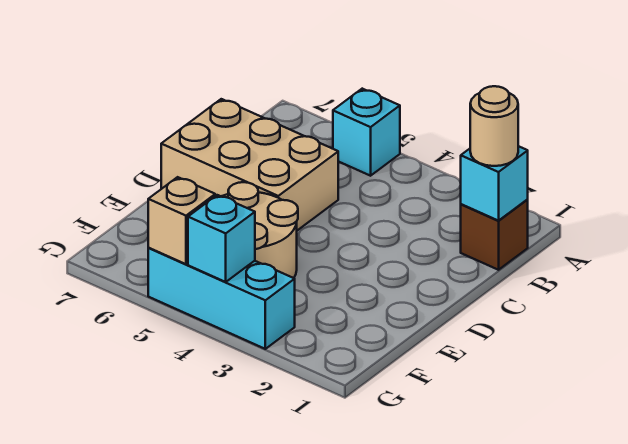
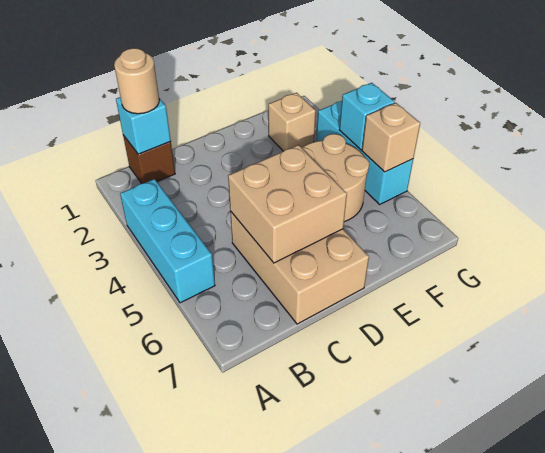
cyan 1x1 brick [333,89,400,176] -> cyan 1x3 brick [120,179,215,303]
none -> tan 2x2 brick [228,145,347,263]
none -> tan 1x1 brick [269,93,316,151]

